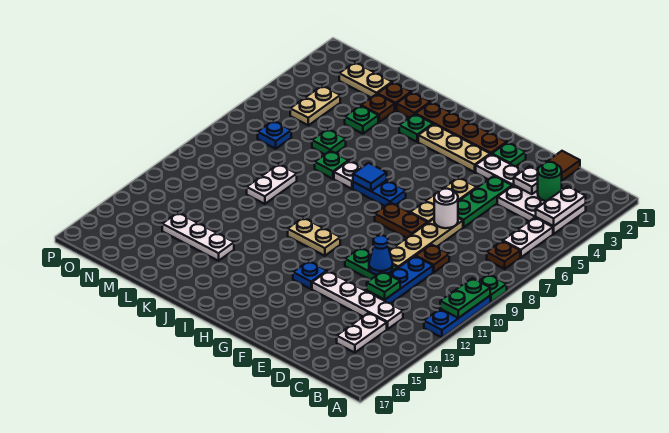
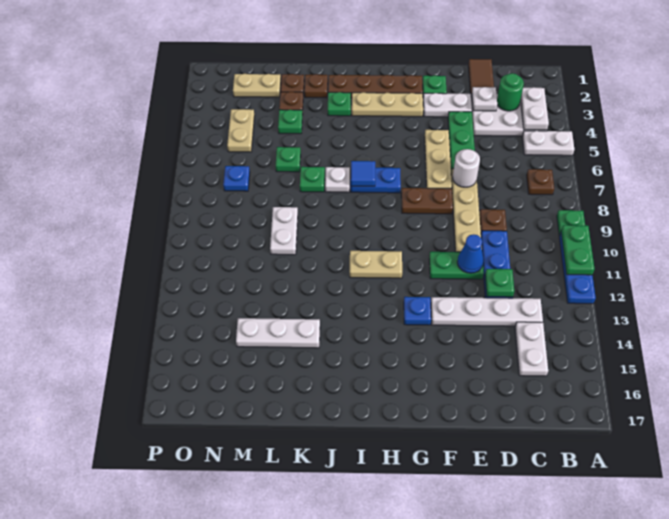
white 1x2 plate [503,218,553,257] -> white 1x2 plate turned to [522,131,574,156]

